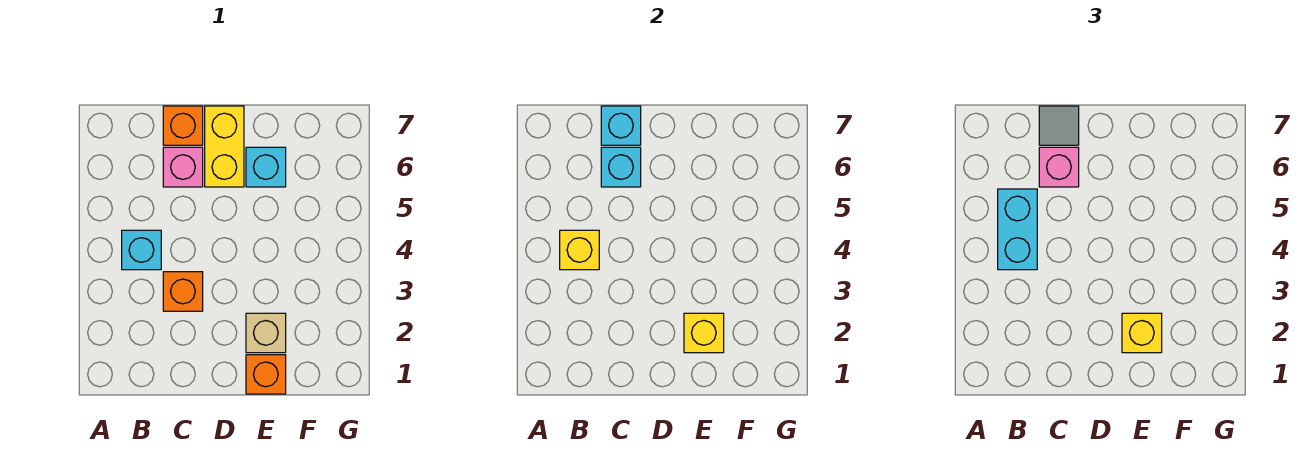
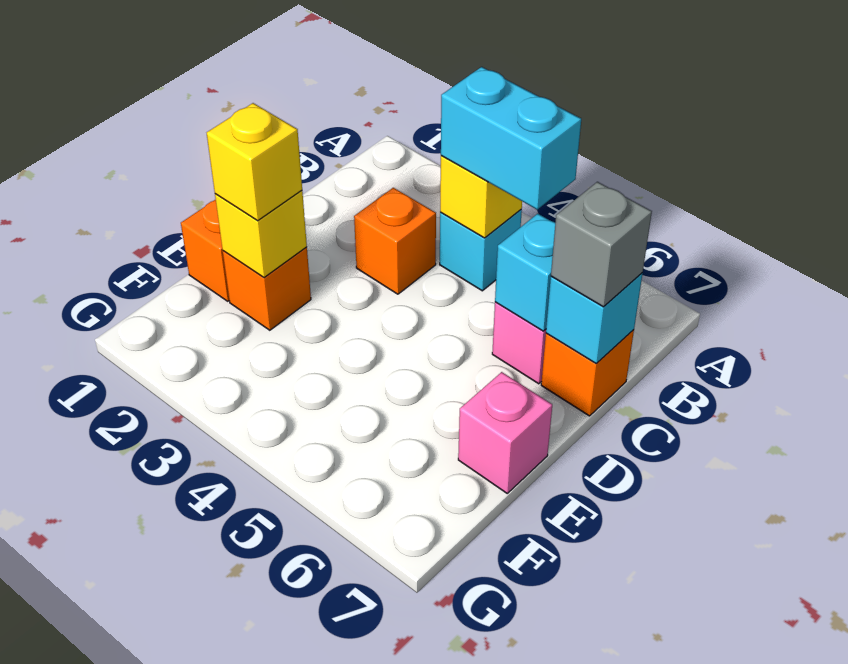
pink 1x1 brick [1039,147,1079,187] -> pink 1x1 brick moved to [458,372,552,493]
grey 1x1 tile [1039,106,1079,145] -> grey 1x1 brick [551,182,652,307]
yellow 1x2 brick [205,106,244,187] -> none
tan 1x1 brick [246,313,286,353] -> orange 1x1 brick [223,247,311,330]
cyan 1x1 brick [246,147,286,187] -> none

